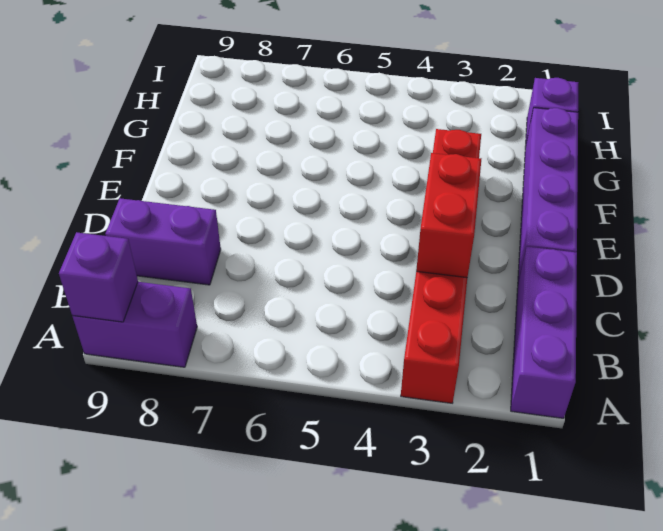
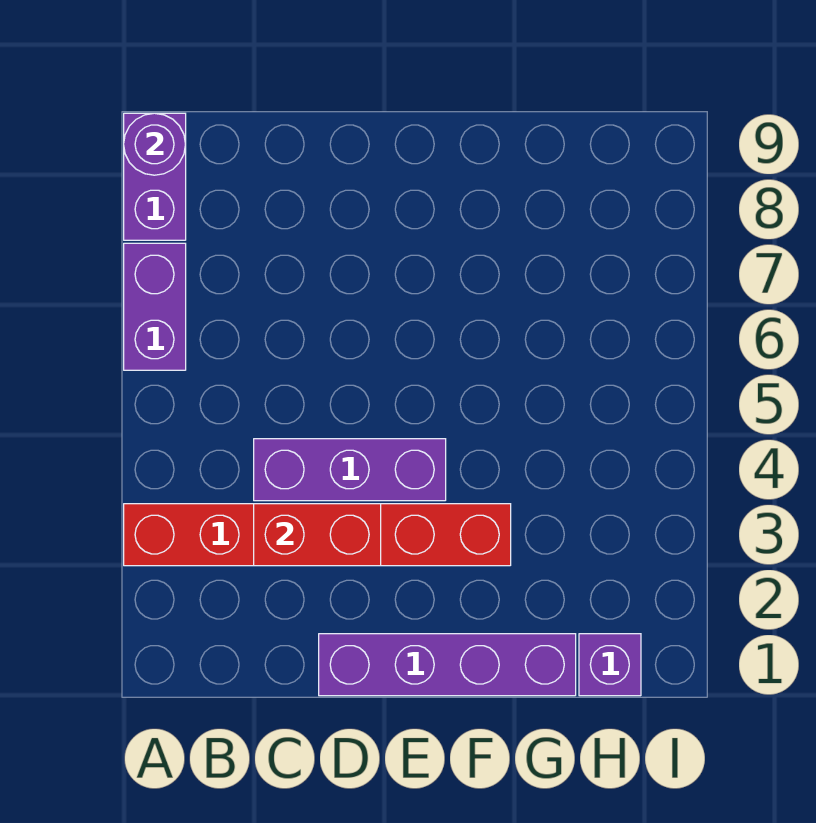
purple 1x3 brick [511,247,577,418] -> purple 1x3 brick moved to [254,439,446,501]
purple 1x1 brick [59,232,138,322] -> purple 1x1 round brick [124,113,185,175]
purple 1x2 brick [105,198,221,285] -> purple 1x2 brick moved to [124,243,186,370]

